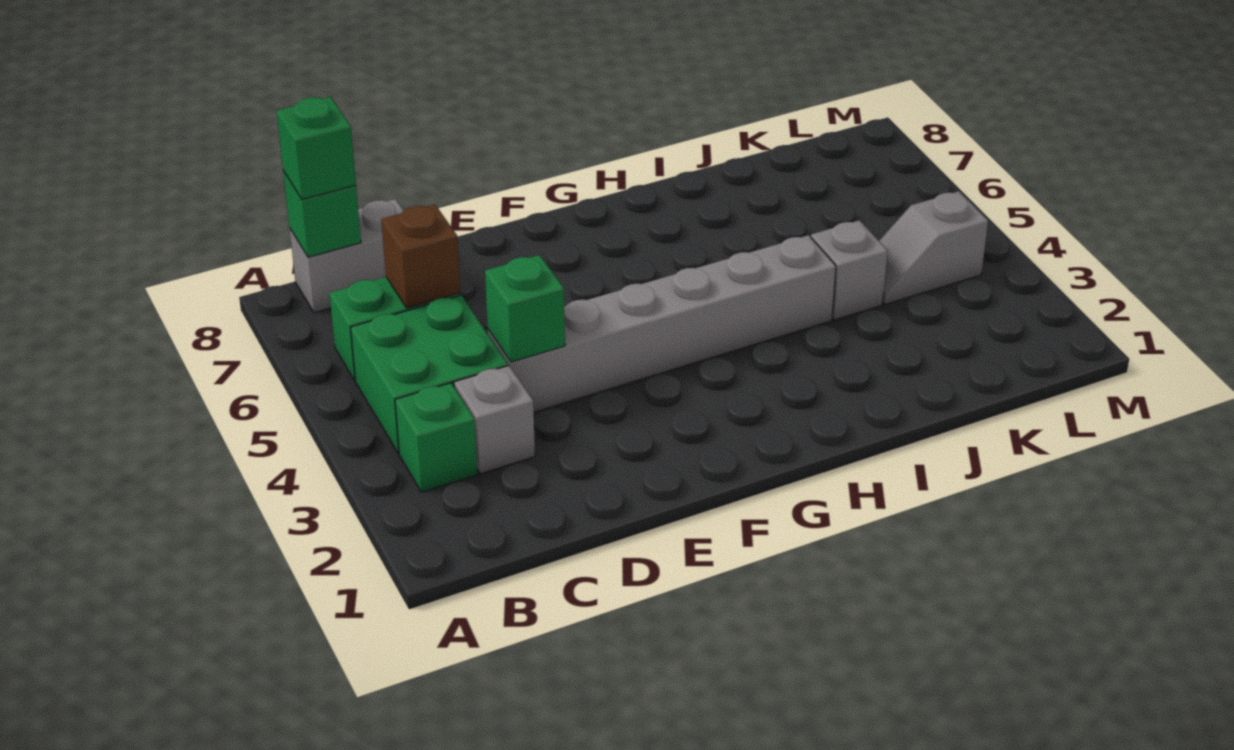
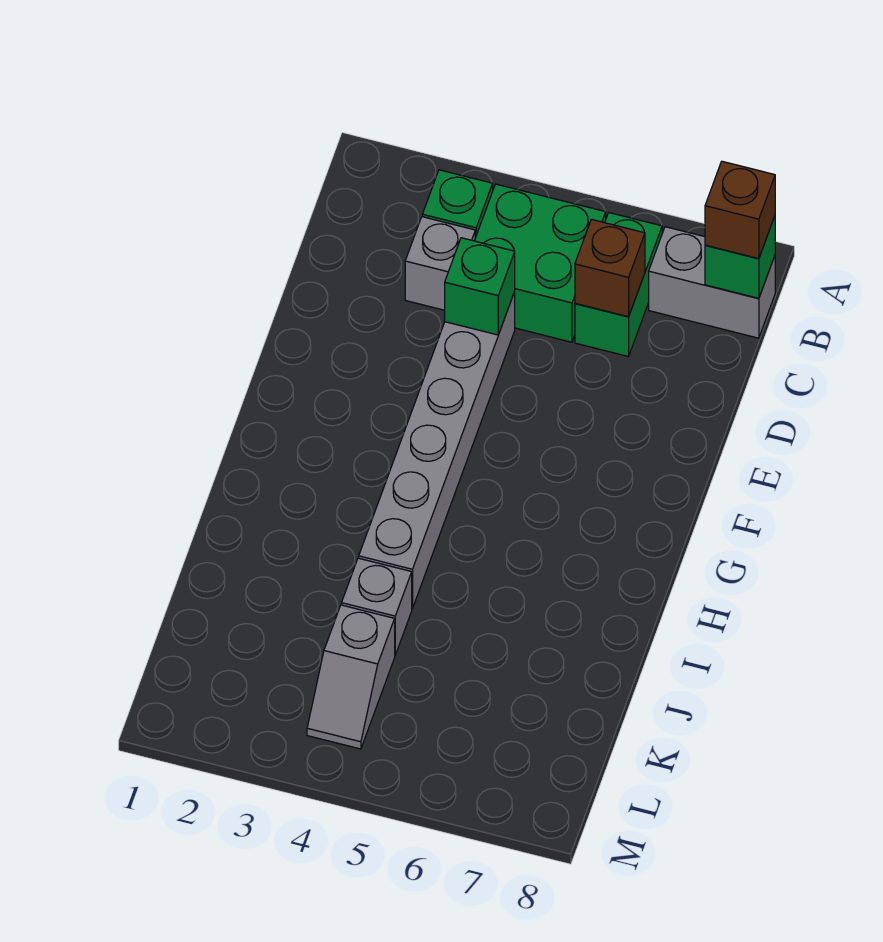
grey 1x2 brick [290,199,404,313] -> grey 1x2 brick turned to [649,227,775,338]
green 1x1 brick [276,97,356,200] -> brown 1x1 brick [705,161,775,259]
grey 1x2 slope [879,191,988,304] -> grey 1x2 slope turned to [307,605,395,749]

